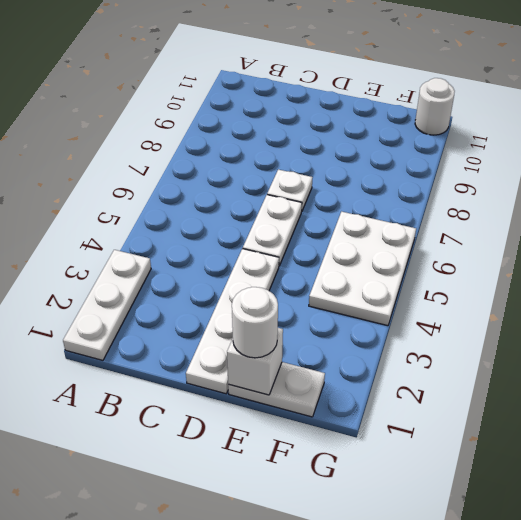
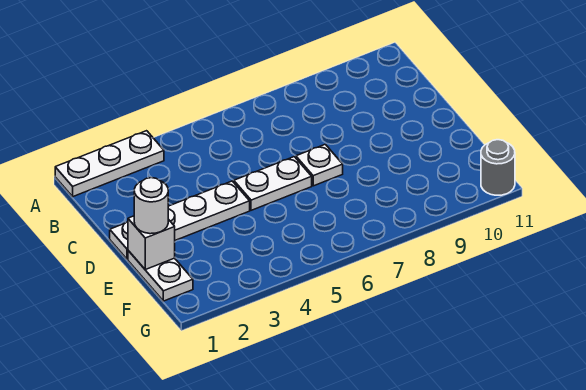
white 2x3 plate [309,212,416,326] -> none
white 1x1 round brick [415,78,455,135] -> grey 1x1 round brick [481,140,515,195]

